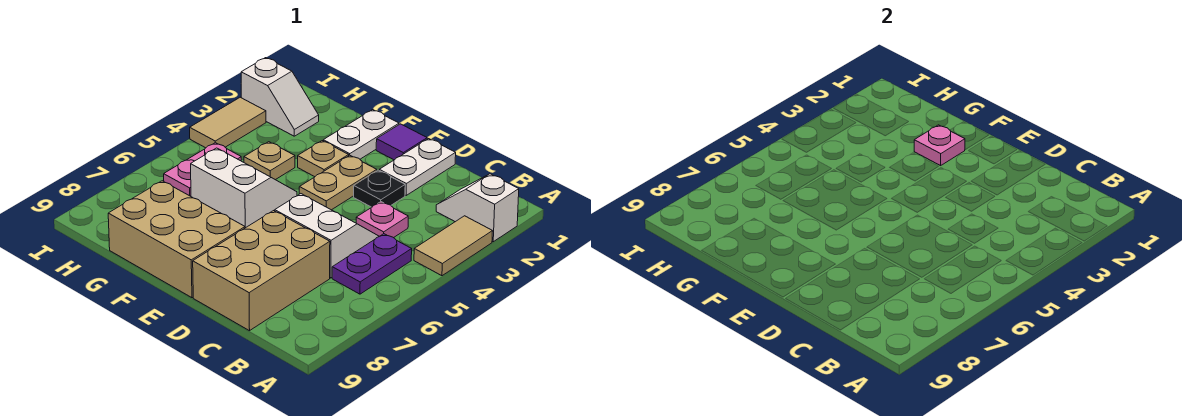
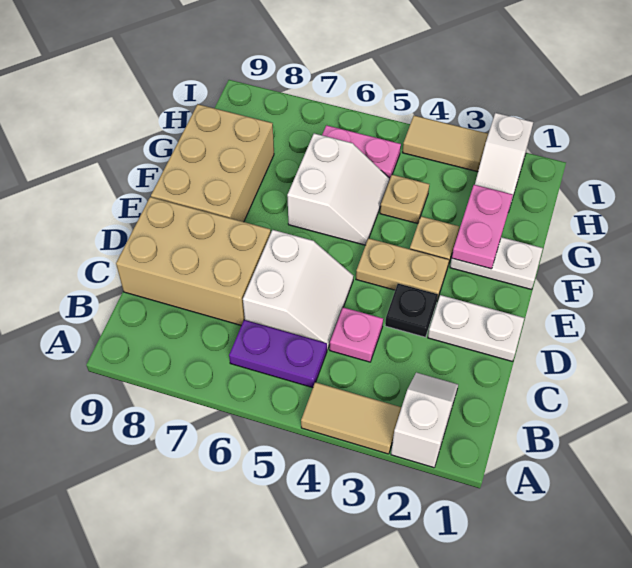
purple 1x1 tile [376,124,427,160] -> none
pink 1x1 plate [914,125,965,166] -> pink 1x2 plate [452,185,513,269]

